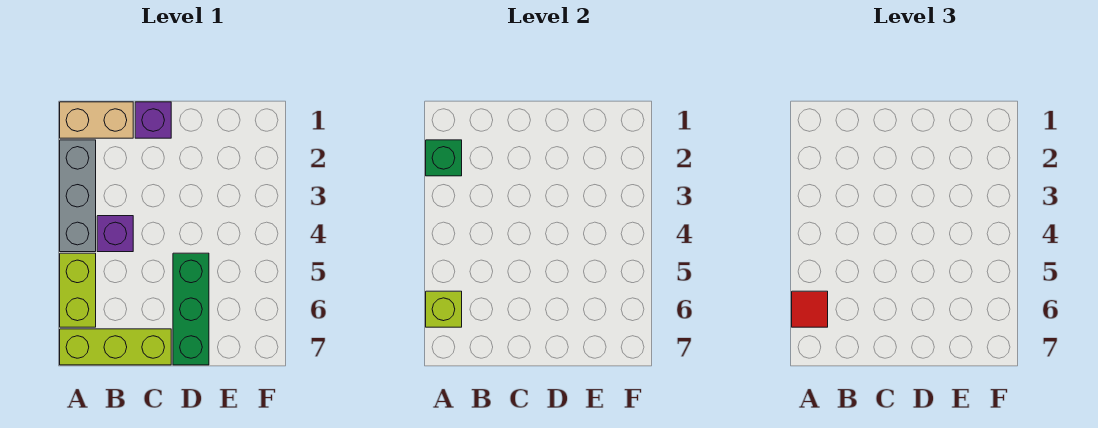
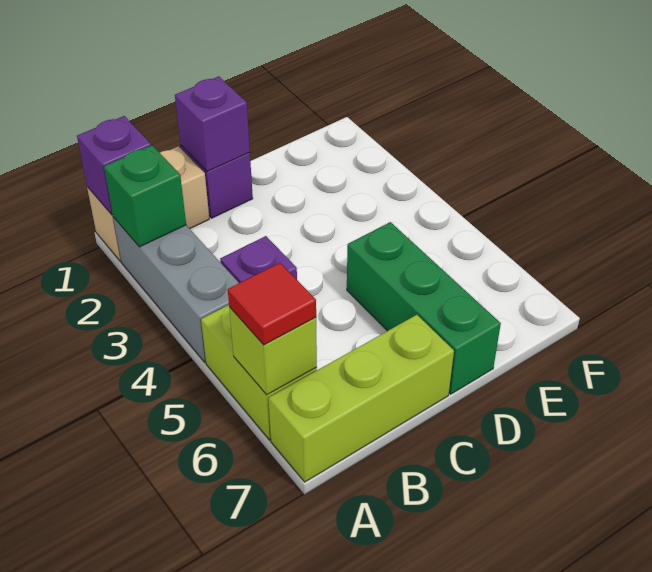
none -> purple 1x1 brick [77,116,151,215]
none -> purple 1x1 brick [175,76,250,171]

